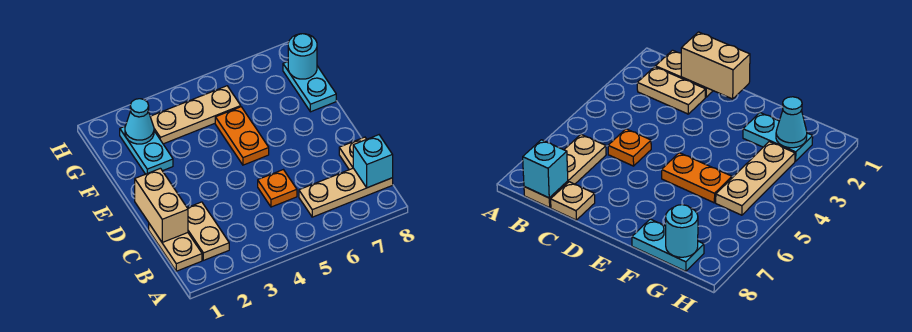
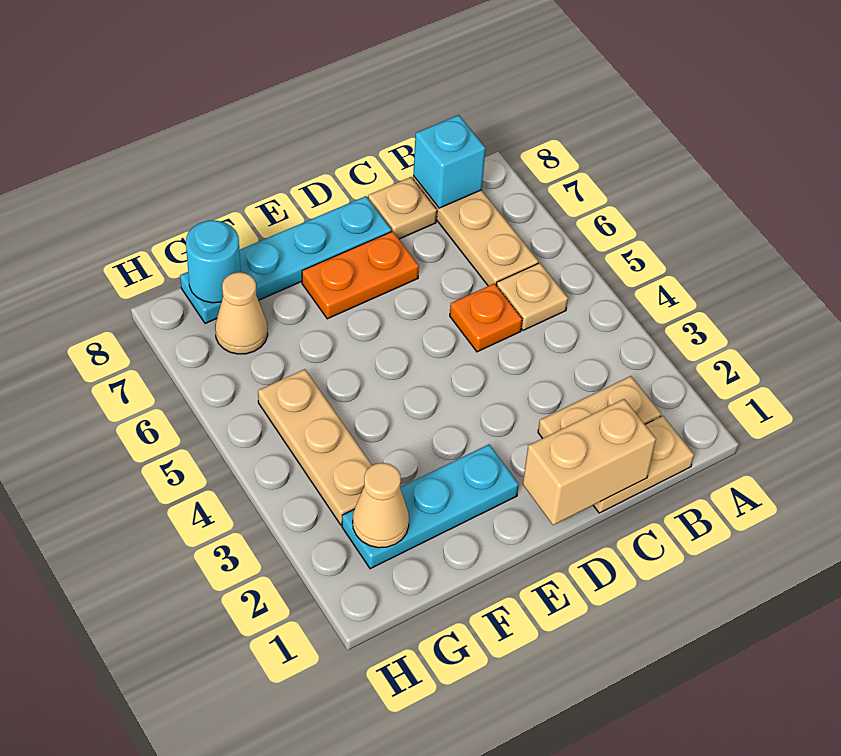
none -> tan 1x1 plate [496,263,568,330]
orange 1x2 plate [215,107,269,165] -> orange 1x2 plate moved to [302,231,419,319]
cyan 1x2 plate [120,127,173,174] -> cyan 1x3 plate [342,444,519,569]
cyan 1x2 plate [283,62,336,112] -> cyan 1x4 plate [180,196,391,324]
cyan 1x1 cone [125,99,154,144] -> tan 1x1 cone [353,463,409,548]
none -> tan 1x1 cone [215,272,268,354]

